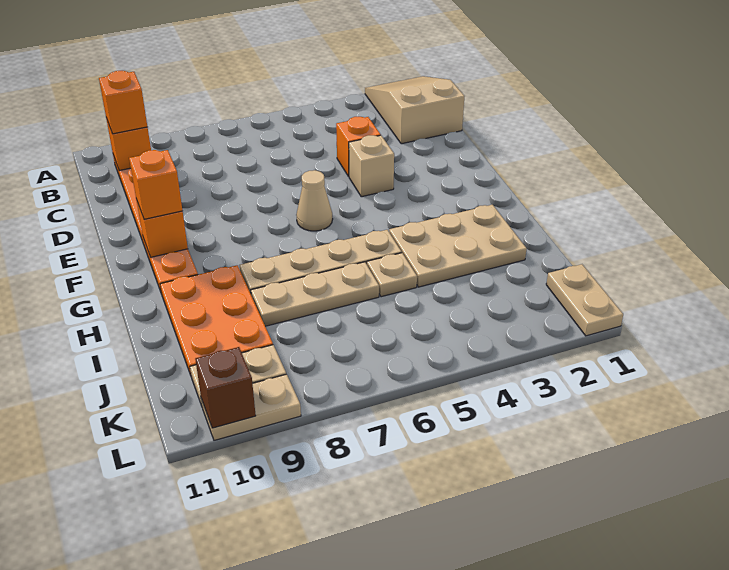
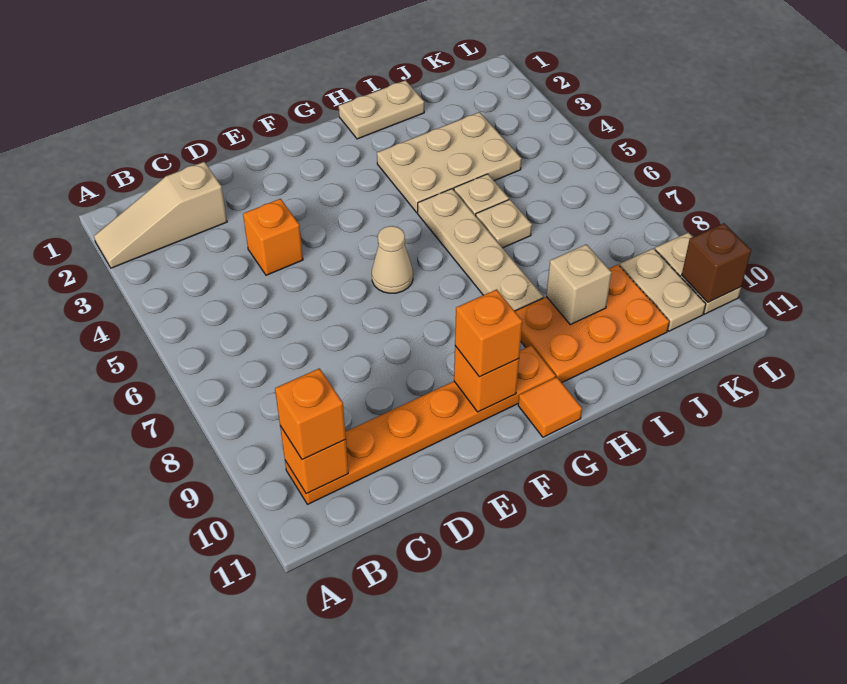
tan 2x3 slope [365,76,464,144] -> tan 1x3 slope [94,162,227,268]
tan 1x1 brick [349,135,394,197] -> tan 1x1 brick moved to [546,244,612,325]
none -> orange 1x1 tile [518,377,582,437]
tan 2x3 plate [389,205,527,287] -> tan 2x3 plate turned to [377,112,522,213]
tan 1x3 plate [251,262,379,326] -> tan 1x1 plate [476,199,532,248]
tan 1x2 plate [546,264,623,336] -> tan 1x2 plate moved to [339,80,424,139]

